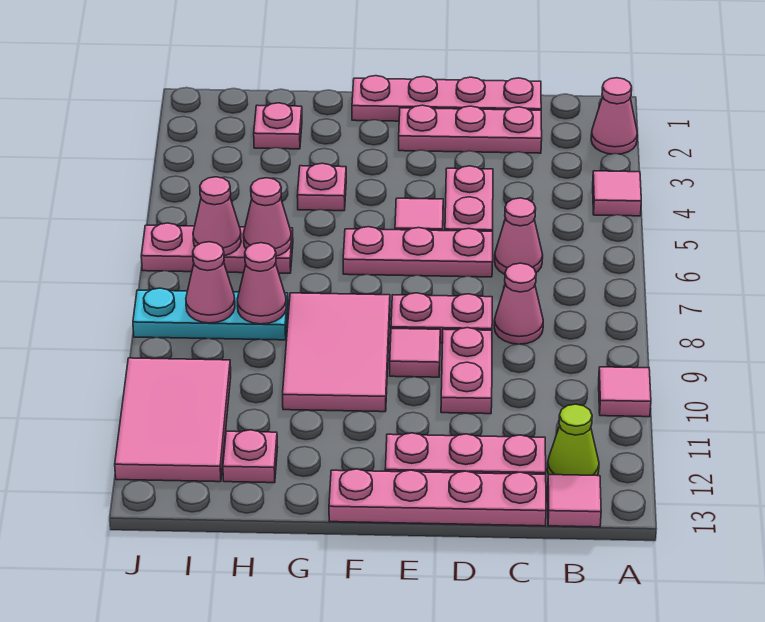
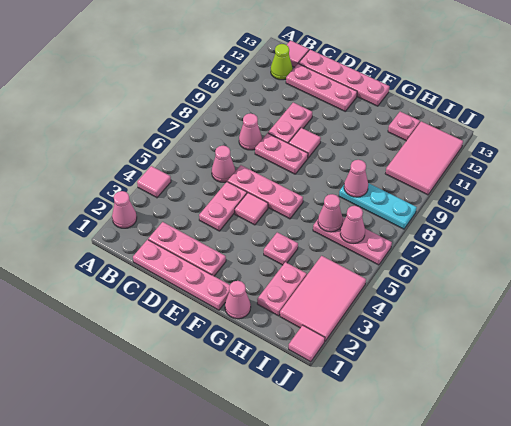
pink 1x1 tile [599,367,651,417] -> pink 1x1 tile moved to [289,325,325,362]
pink 2x3 tile [283,293,390,412] -> pink 2x3 tile moved to [280,256,366,341]
pink 1x1 plate [254,103,302,149] -> pink 1x2 plate [257,262,307,316]
pink 1x1 cone [186,242,235,323] -> pink 1x1 cone moved to [225,281,251,319]

